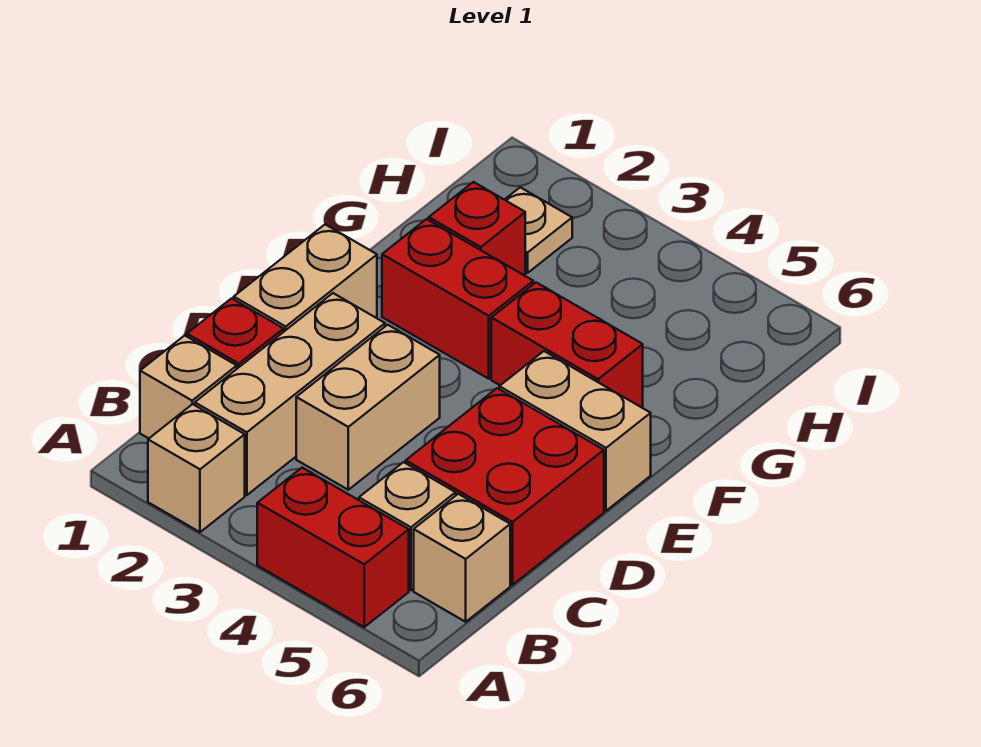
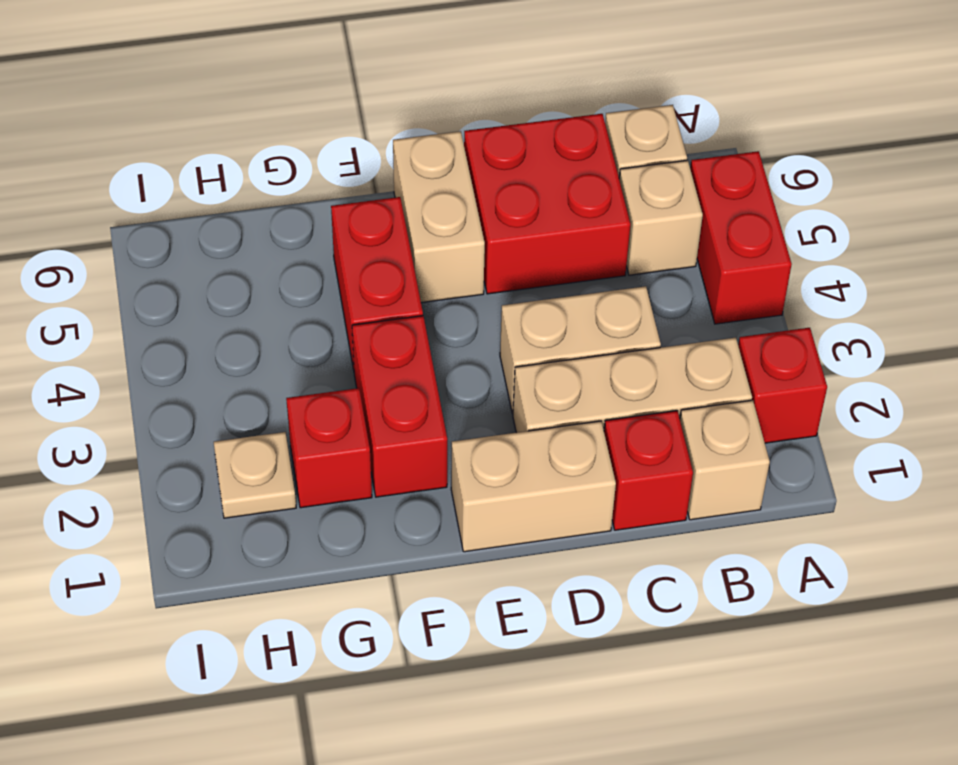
tan 1x1 brick [148,404,245,532] -> red 1x1 brick [738,328,827,443]

